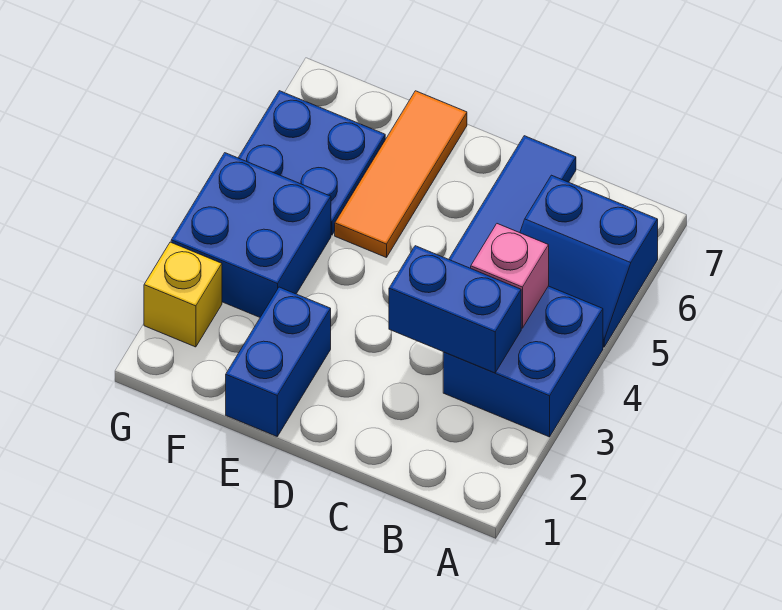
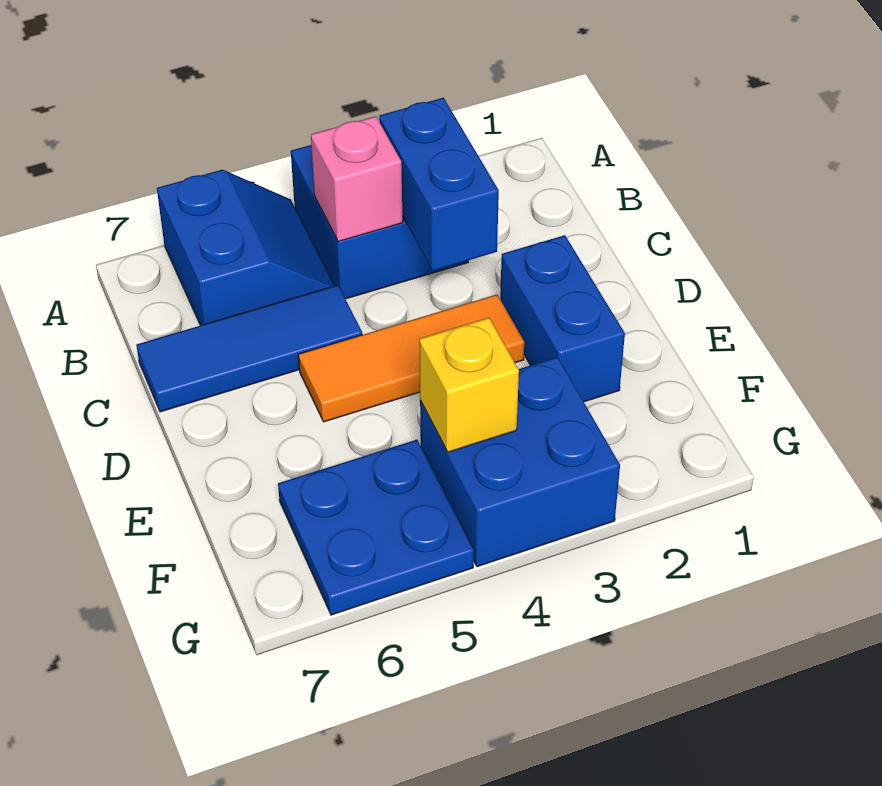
blue 1x2 brick [226,287,331,436] -> blue 1x2 brick turned to [500,235,625,402]
orange 1x3 tile [335,91,467,258] -> orange 1x3 tile moved to [298,294,524,422]
yellow 1x1 brick [144,242,222,347] -> yellow 1x1 brick moved to [419,318,519,452]

